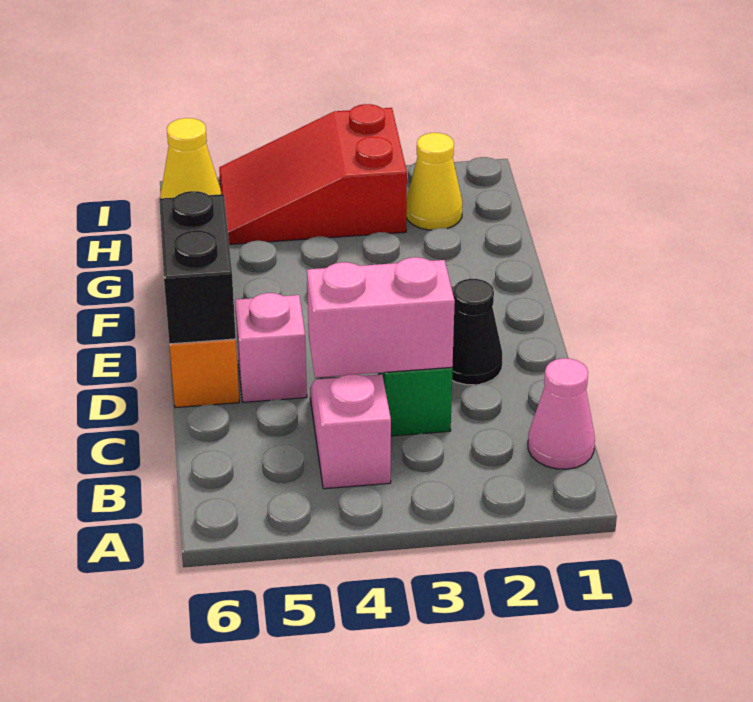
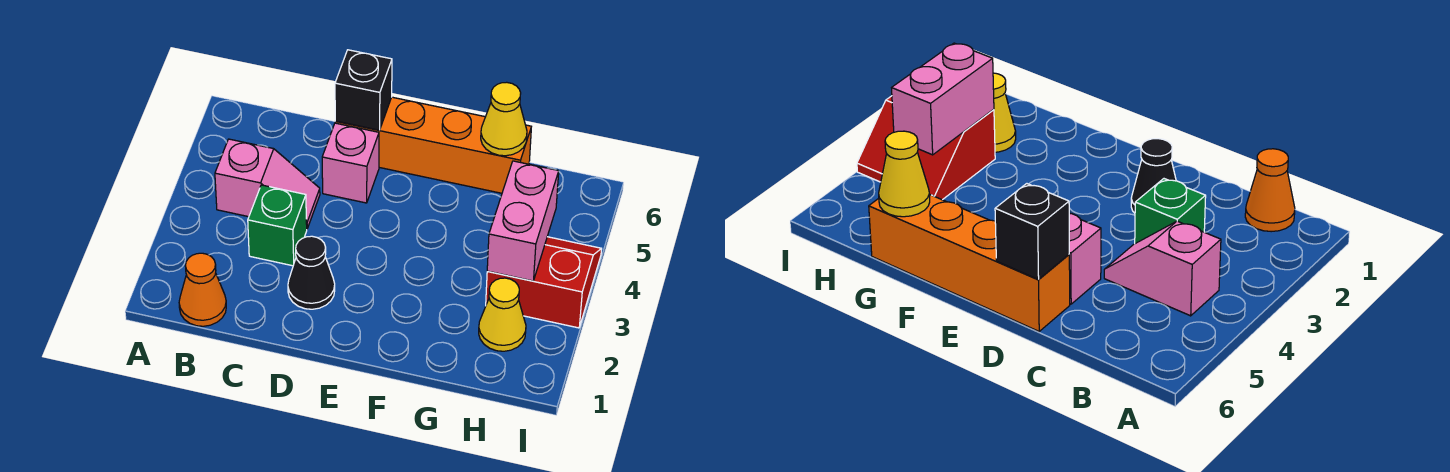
pink 1x1 cone [528,358,595,469] -> orange 1x1 cone [179,253,226,326]
pink 1x2 brick [307,257,455,378] -> pink 1x2 brick moved to [487,161,559,281]
black 1x2 brick [159,191,236,344] -> black 1x1 brick [335,50,392,130]
red 2x3 slope [219,104,407,244] -> red 2x2 slope [486,237,602,328]

